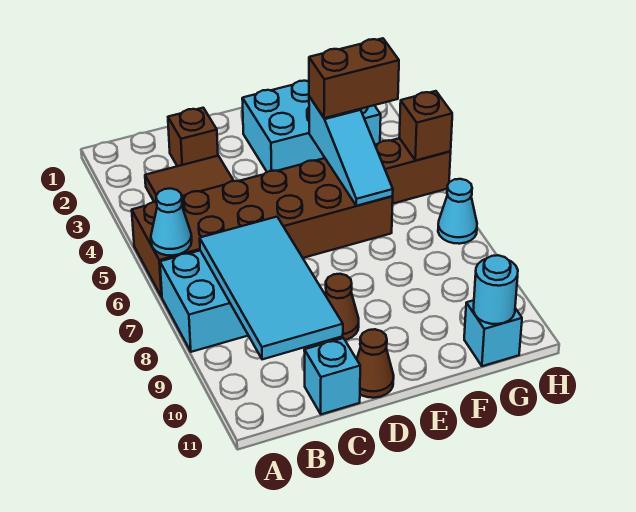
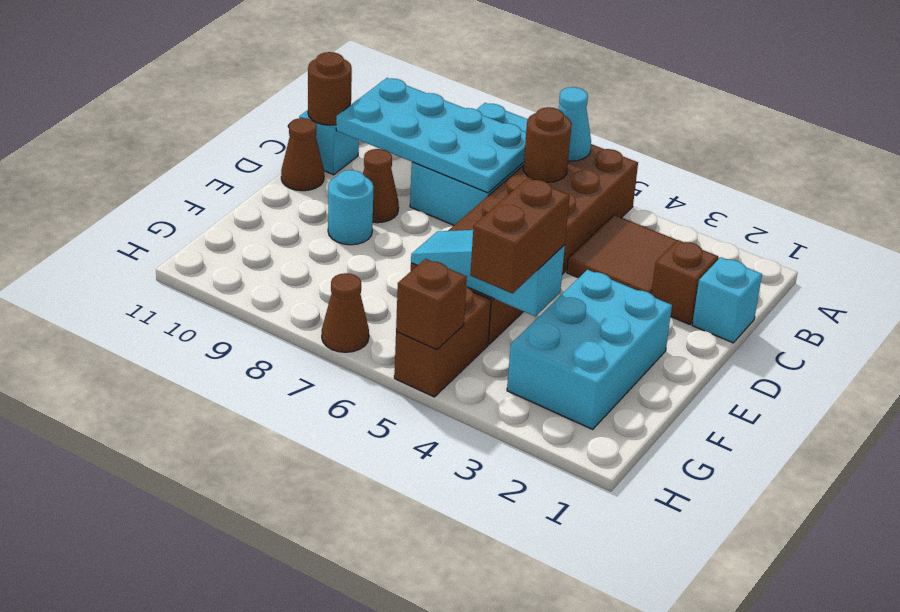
none -> brown 1x1 round brick [523,107,572,182]
cyan 2x4 tile [200,217,343,359] -> cyan 2x4 plate [336,78,526,193]
none -> brown 1x1 round brick [308,52,352,125]
cyan 1x1 brick [464,300,522,366] -> cyan 1x1 brick moved to [692,257,762,343]
cyan 1x1 round brick [473,255,518,324] -> cyan 1x1 round brick moved to [328,170,374,245]
cyan 1x1 cone [438,179,477,244] -> brown 1x1 cone [322,273,369,352]

